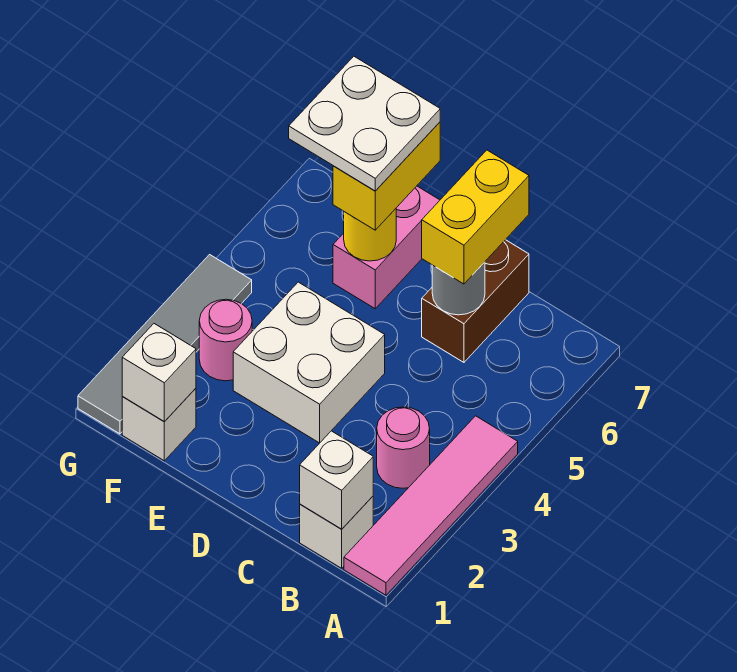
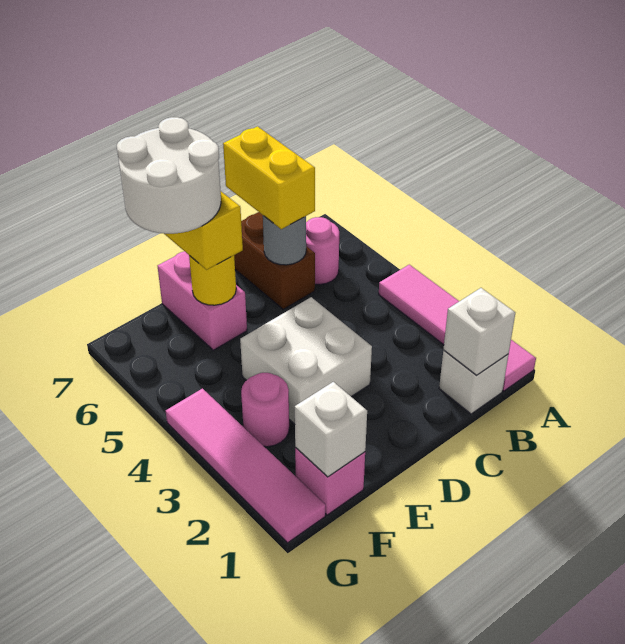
pink 1x1 round brick [377,407,430,488] -> pink 1x1 round brick moved to [306,217,339,284]
white 2x2 plate [289,56,440,191] -> white 2x2 round brick [117,117,221,234]
white 1x1 brick [122,388,196,461] -> pink 1x1 brick [295,448,365,515]
grey 1x4 tile [78,255,252,434] -> pink 1x4 tile [166,389,325,543]

